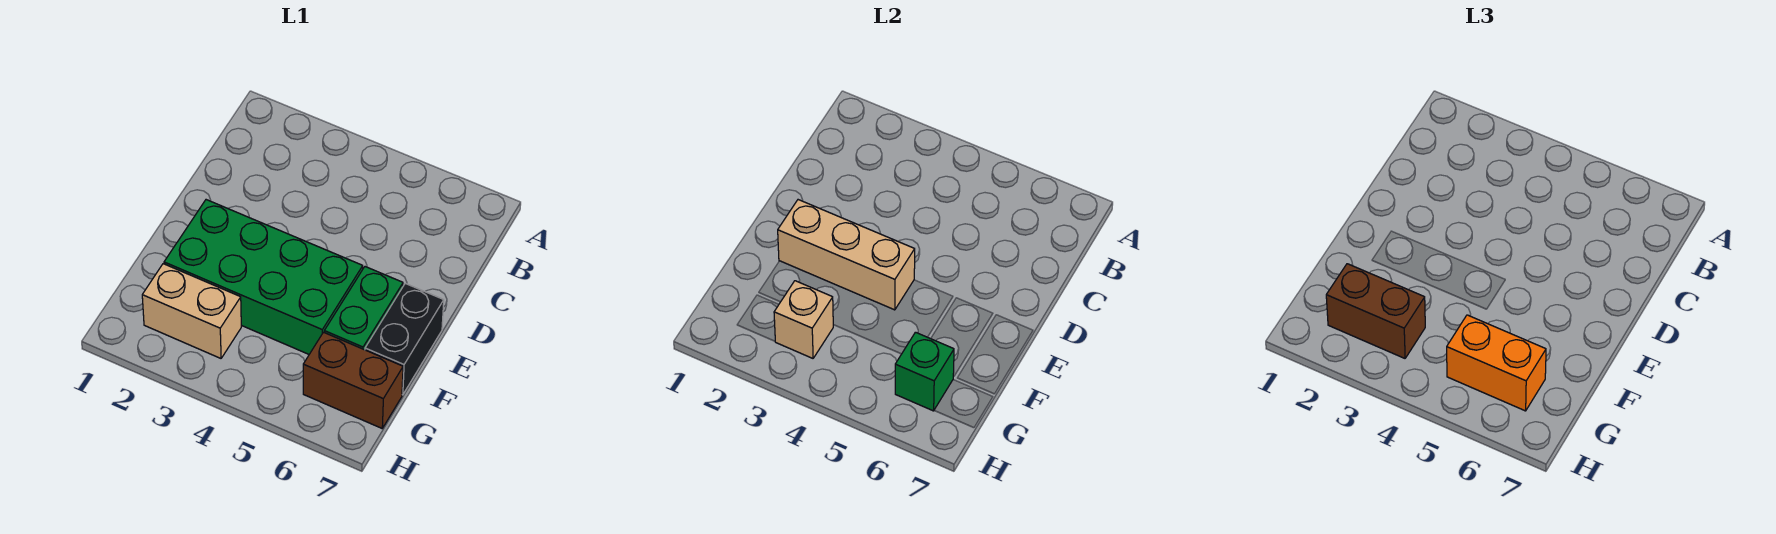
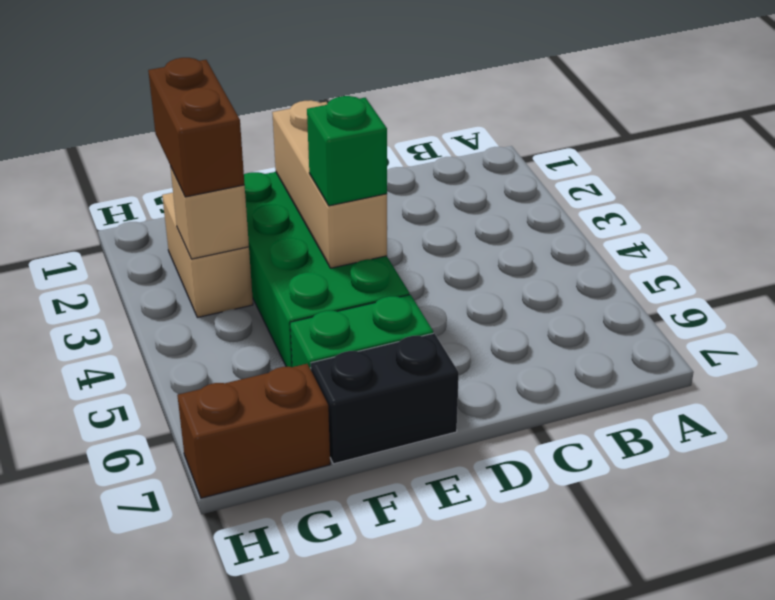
orange 1x2 brick [1447,315,1546,411] -> none
brown 1x2 brick [303,332,403,428] -> brown 1x2 brick turned to [177,364,330,498]
green 1x1 brick [895,332,954,411] -> green 1x1 brick moved to [307,96,387,206]

